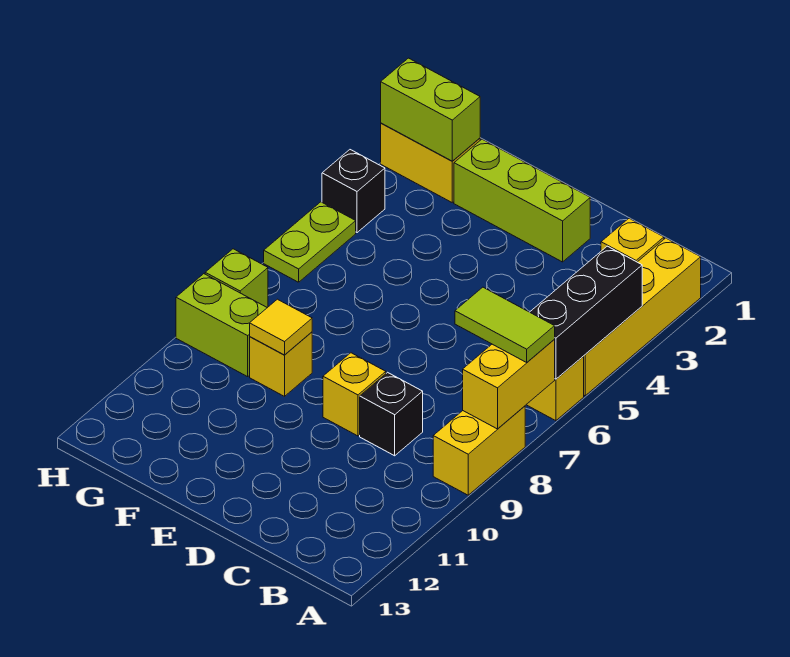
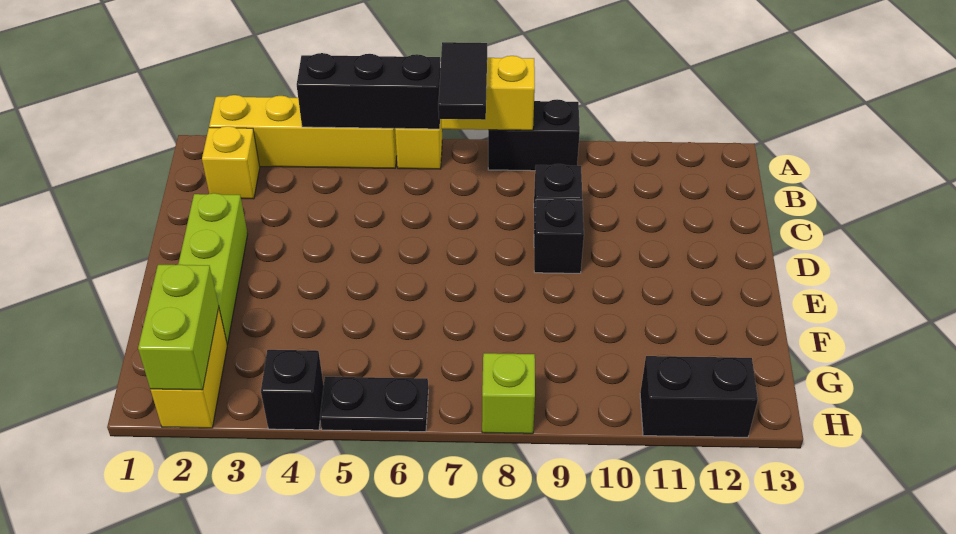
lime 1x2 tile [455,287,555,362] -> black 1x2 tile [438,42,487,120]
yellow 1x2 brick [433,406,525,495] -> black 1x2 brick [488,99,580,171]
yellow 1x1 brick [323,353,386,436] -> black 1x1 brick [534,199,584,273]
yellow 1x1 brick [250,332,312,396] -> none
yellow 1x1 tile [250,299,312,355] -> none
lime 1x2 brick [176,274,267,377] -> none
lime 1x2 plate [264,202,356,282] -> black 1x2 plate [320,377,428,432]
none -> black 1x2 brick [640,356,758,437]

